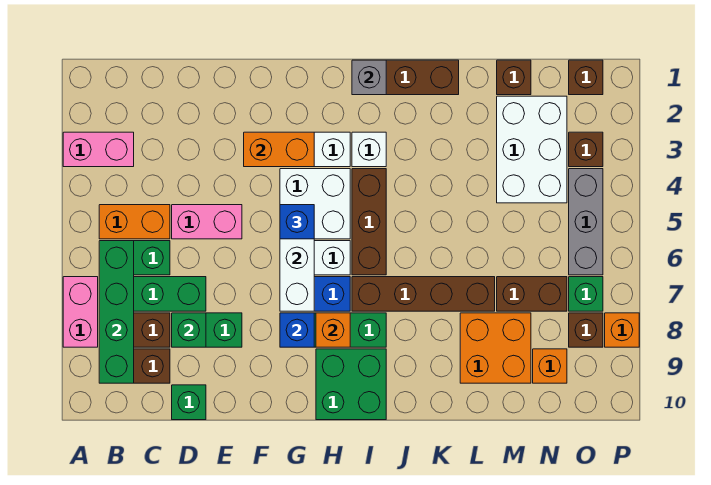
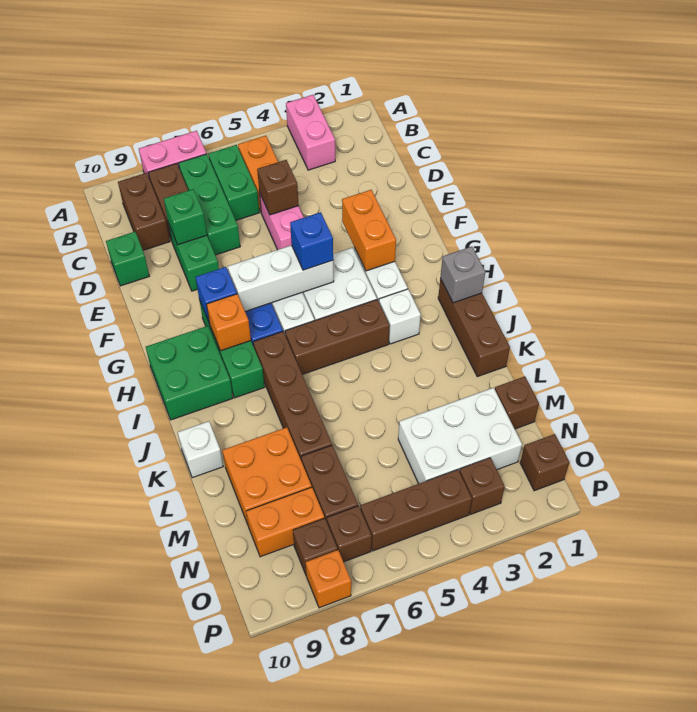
green 1x4 brick [99,241,134,383] -> none
none -> brown 1x1 brick [257,160,299,215]
none -> white 1x1 brick [178,421,223,478]
orange 1x1 brick [533,349,567,383] -> orange 1x2 brick [246,487,324,557]
grey 1x3 brick [569,169,603,275] -> brown 1x3 brick [360,470,472,551]
green 1x1 brick [569,277,603,311] -> brown 1x1 brick [327,506,372,562]

